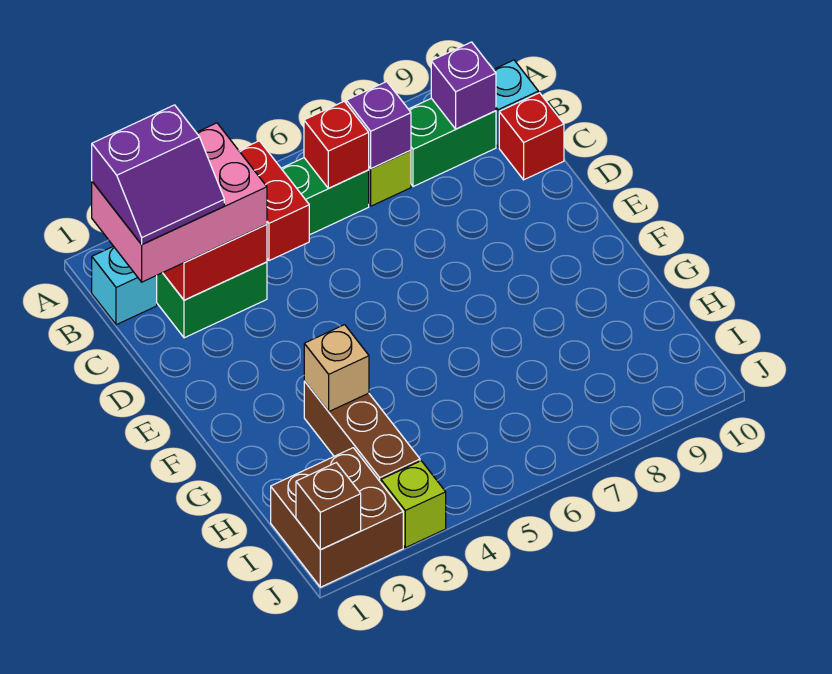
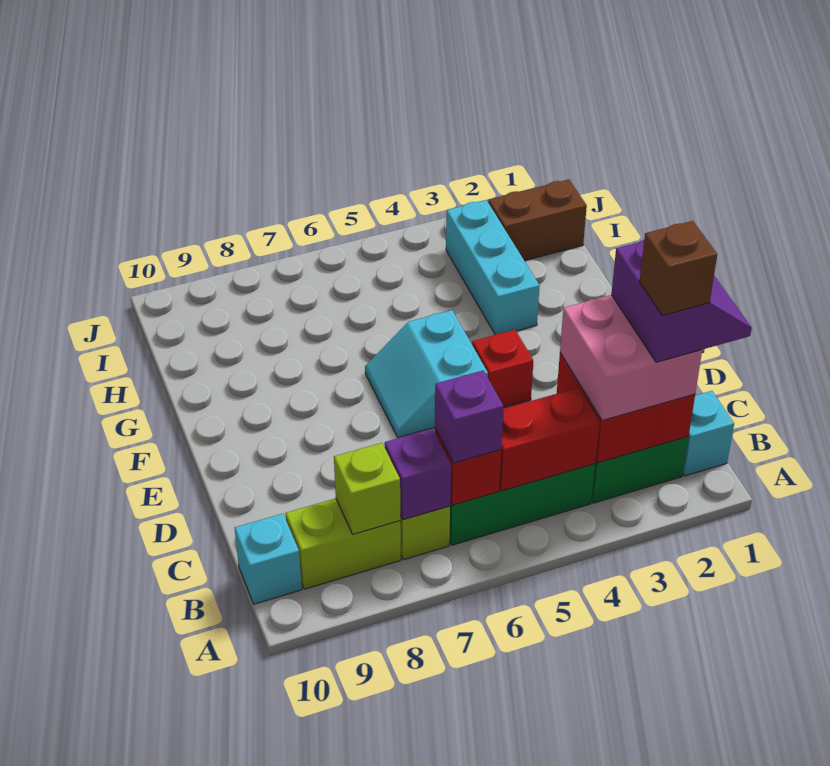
pink 2x3 brick [92,123,267,282] -> pink 2x2 brick [560,295,702,421]
purple 2x2 slope [92,105,224,244] -> purple 2x2 slope turned to [611,240,752,362]
red 1x2 brick [239,141,309,261] -> red 1x2 brick turned to [499,388,600,491]
green 1x2 brick [409,98,496,187] -> lime 1x2 brick [286,498,401,589]
purple 1x1 brick [431,42,496,129] -> purple 1x1 brick moved to [435,370,503,463]
red 1x1 brick [499,93,564,180] -> red 1x1 brick moved to [472,330,533,408]
none -> cyan 2x2 slope [365,310,488,438]
brown 1x3 brick [304,381,420,482] -> cyan 1x3 brick [446,200,540,334]
tan 1x1 brick [304,325,369,412] -> none
brown 2x2 brick [271,448,403,587] -> brown 1x2 brick [488,179,587,261]
brown 1x1 brick [296,463,361,550] -> brown 1x1 brick moved to [639,221,717,316]
lime 1x1 brick [381,461,446,548] -> lime 1x1 brick moved to [334,443,401,534]

